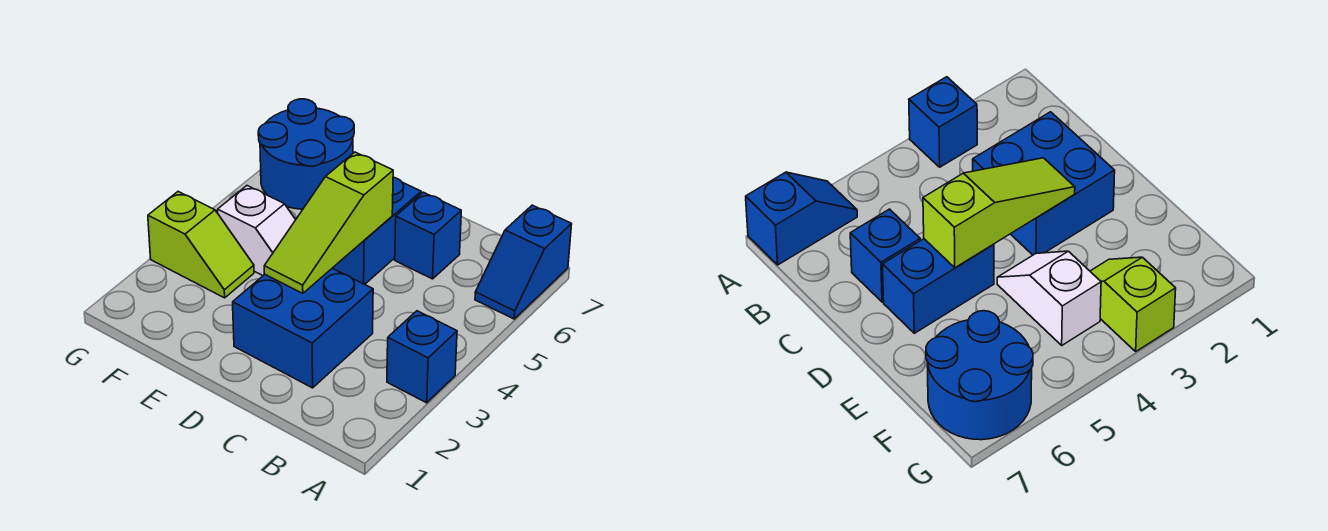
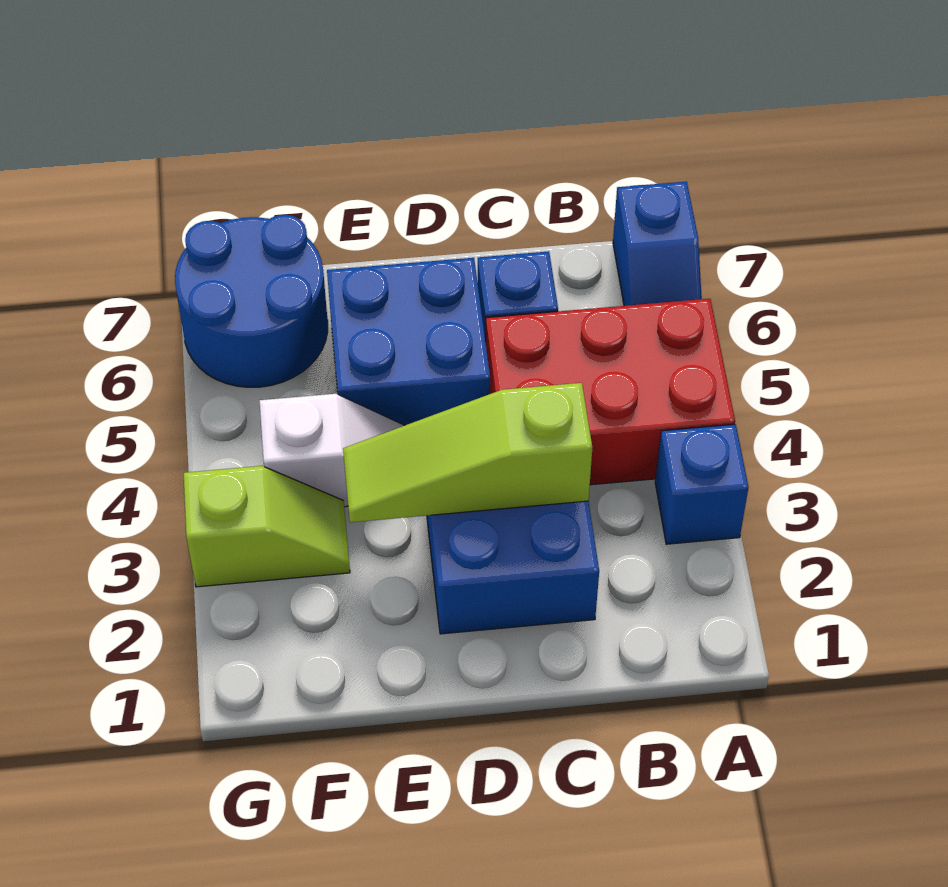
none -> red 2x3 brick [486,299,735,485]
lime 1x3 slope [264,152,393,293] -> lime 1x3 slope turned to [343,383,592,522]
blue 1x2 brick [333,177,421,284] -> blue 2x2 brick [327,258,490,425]

